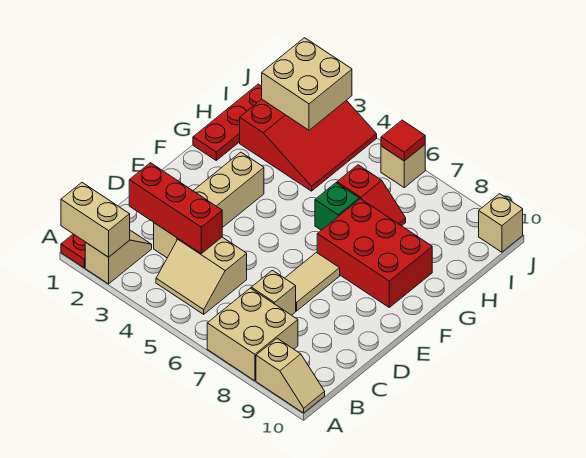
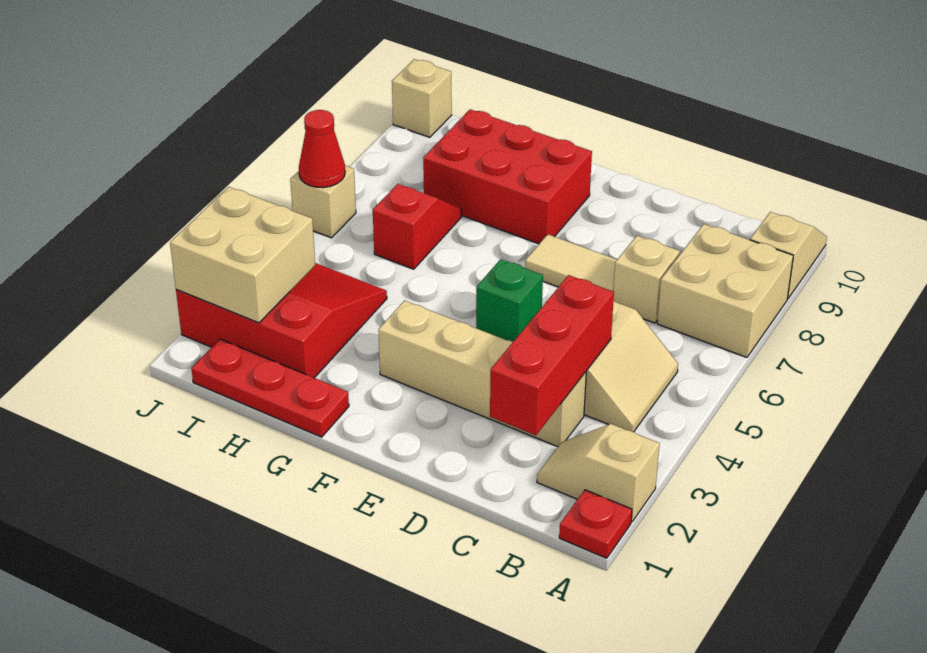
tan 1x2 brick [61,183,130,257] -> none
red 2x3 brick [317,199,432,307] -> red 2x3 brick turned to [423,109,592,244]
green 1x1 brick [315,183,359,230] -> green 1x1 brick moved to [476,259,543,342]
red 1x1 tile [381,120,425,161] -> red 1x1 cone [299,110,345,188]

